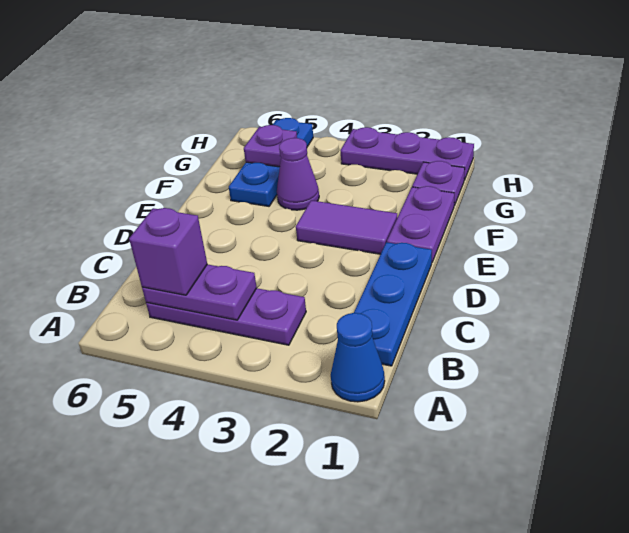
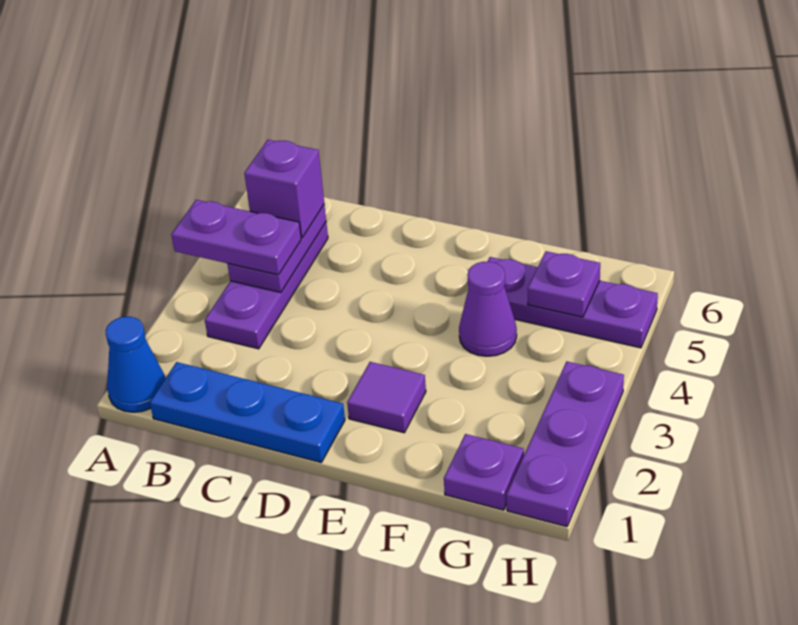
purple 1x2 plate [387,186,454,262] -> purple 1x2 plate moved to [171,200,301,275]
purple 1x2 tile [296,200,397,254] -> purple 1x1 tile [347,362,426,433]
blue 1x3 plate [229,118,313,206] -> purple 1x3 plate [487,257,658,348]

